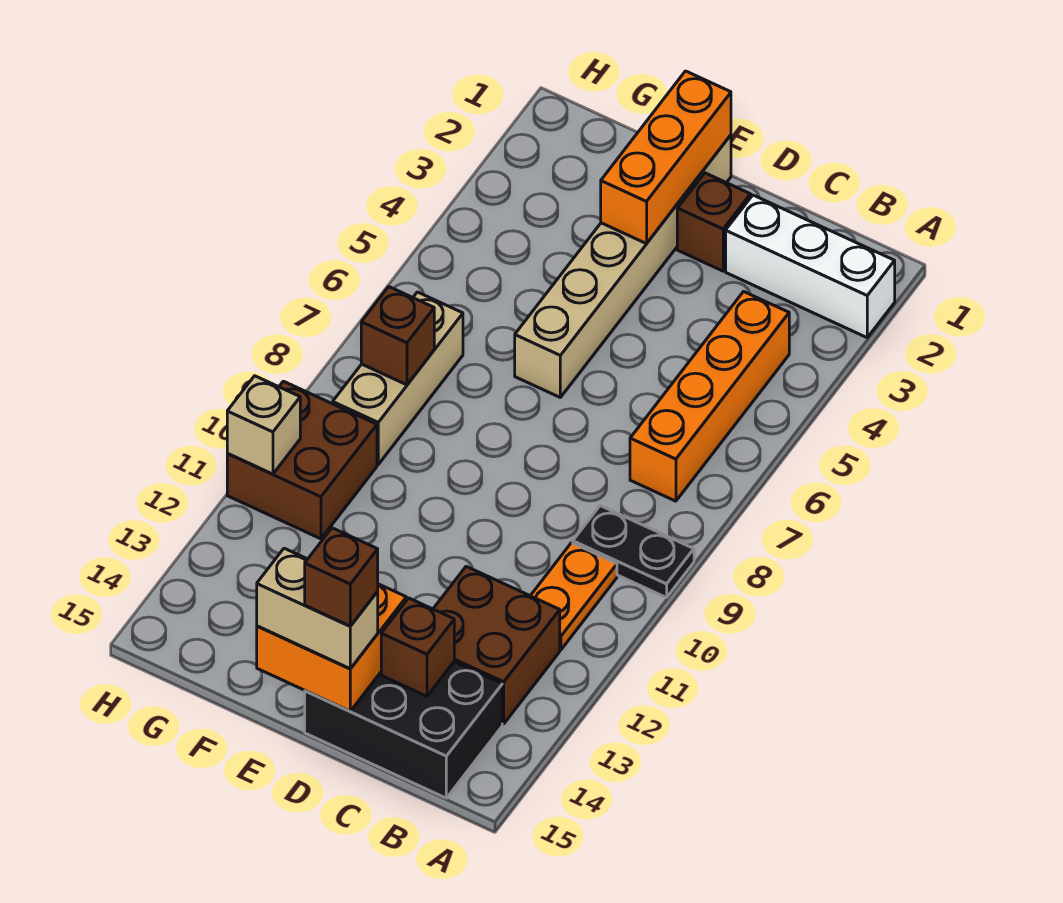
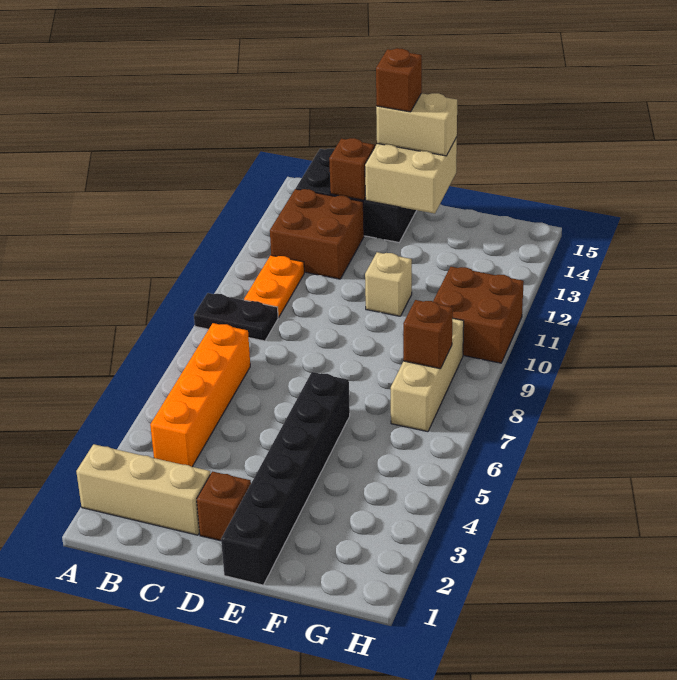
white 1x3 brick [726,195,895,338] -> tan 1x3 brick [76,444,210,535]
orange 2x2 brick [257,584,406,711] -> tan 2x2 brick [365,138,457,214]
tan 1x6 brick [515,135,731,397] -> black 1x6 brick [221,372,350,585]
orange 1x3 brick [601,71,731,244] -> none
tan 1x1 brick [227,376,300,474] -> tan 1x1 brick moved to [365,252,412,316]

